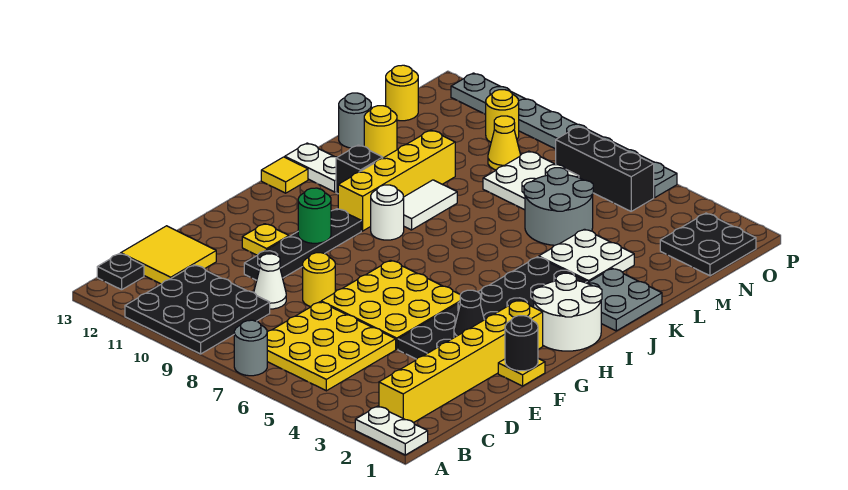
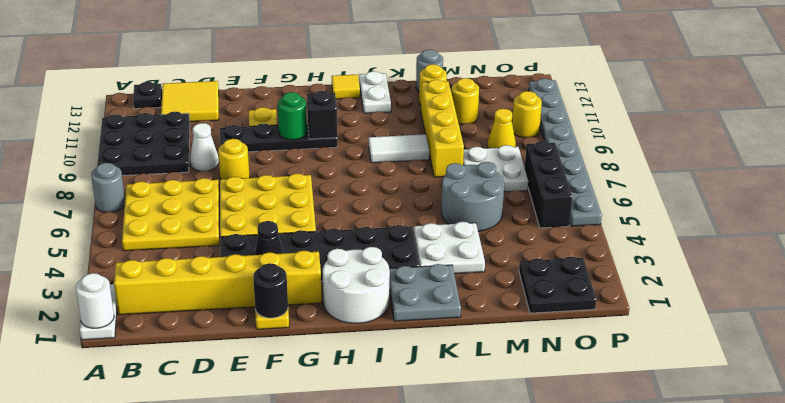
white 1x1 round brick [371,185,404,240] -> white 1x1 round brick moved to [76,273,114,328]
yellow 1x4 brick [338,130,455,231] -> yellow 1x4 brick turned to [421,80,464,177]
black 1x1 brick [336,145,383,194] -> black 1x1 brick moved to [307,91,337,139]
yellow 1x1 round brick [386,65,418,121] -> yellow 1x1 round brick moved to [452,78,479,124]

